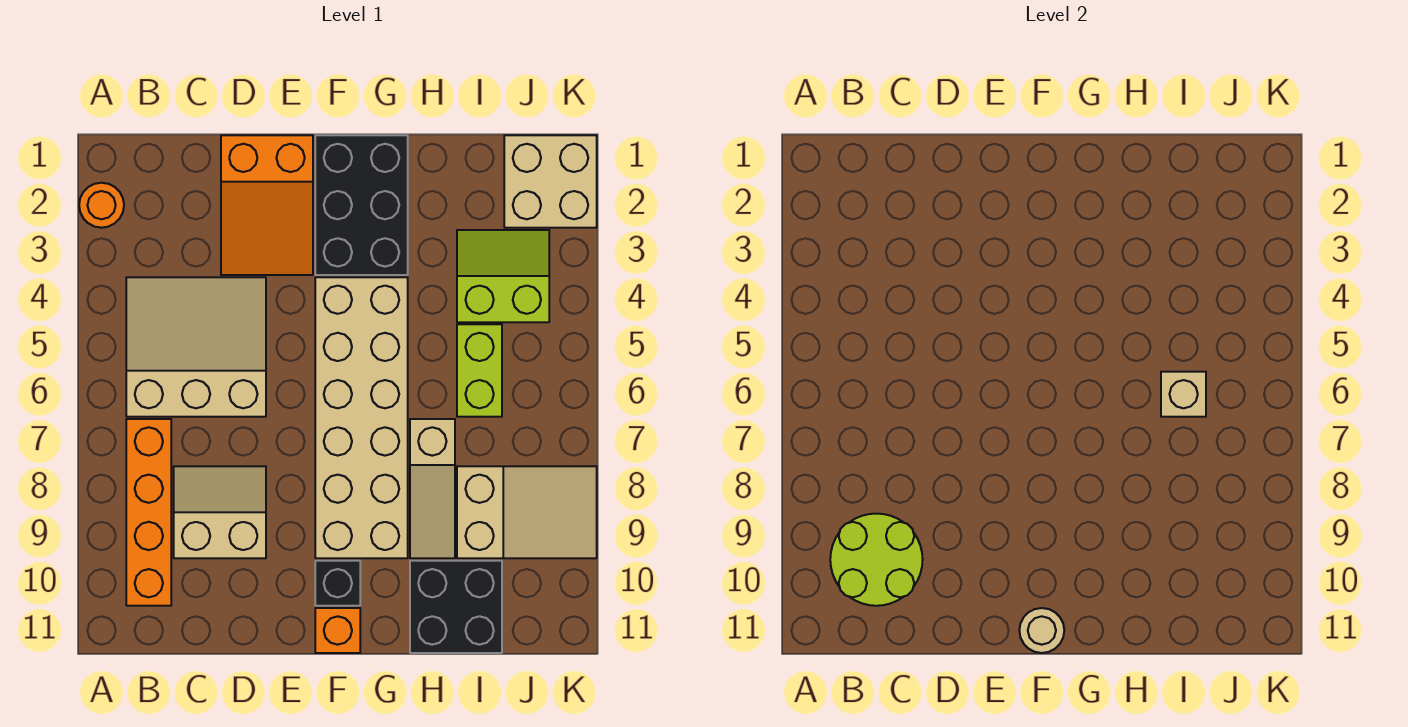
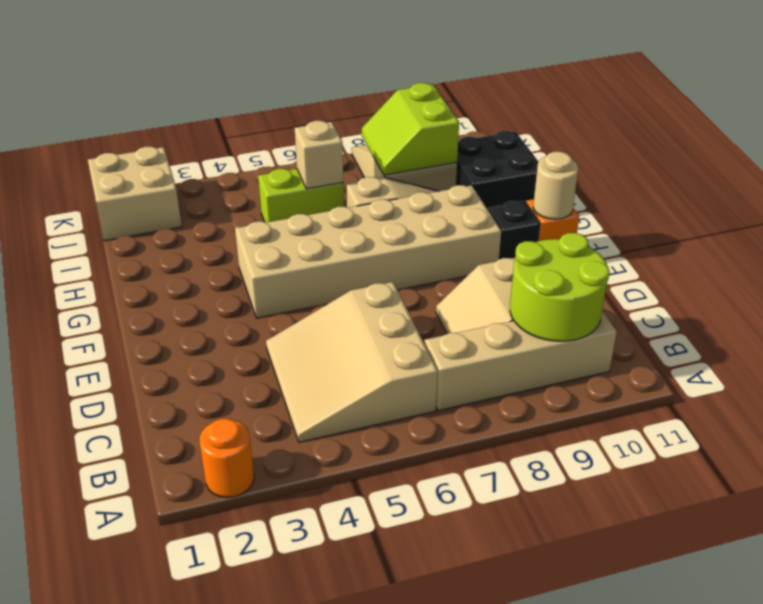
orange 1x4 brick [126,419,171,606] -> tan 1x4 brick [424,311,617,411]
orange 2x3 slope [221,135,313,275] -> none
black 2x3 brick [315,135,408,275] -> none
lime 2x2 slope [457,230,549,322] -> lime 2x2 slope moved to [362,83,459,175]

